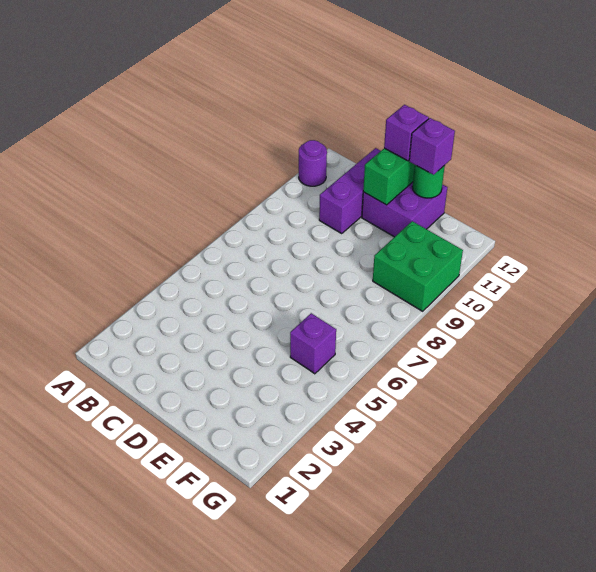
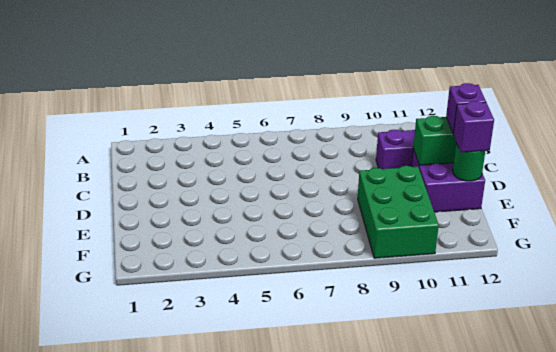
purple 1x1 round brick [299,140,327,186] -> none
purple 1x1 brick [290,313,336,374] -> none
green 2x2 brick [373,221,463,311] -> green 2x3 brick [358,166,439,258]

